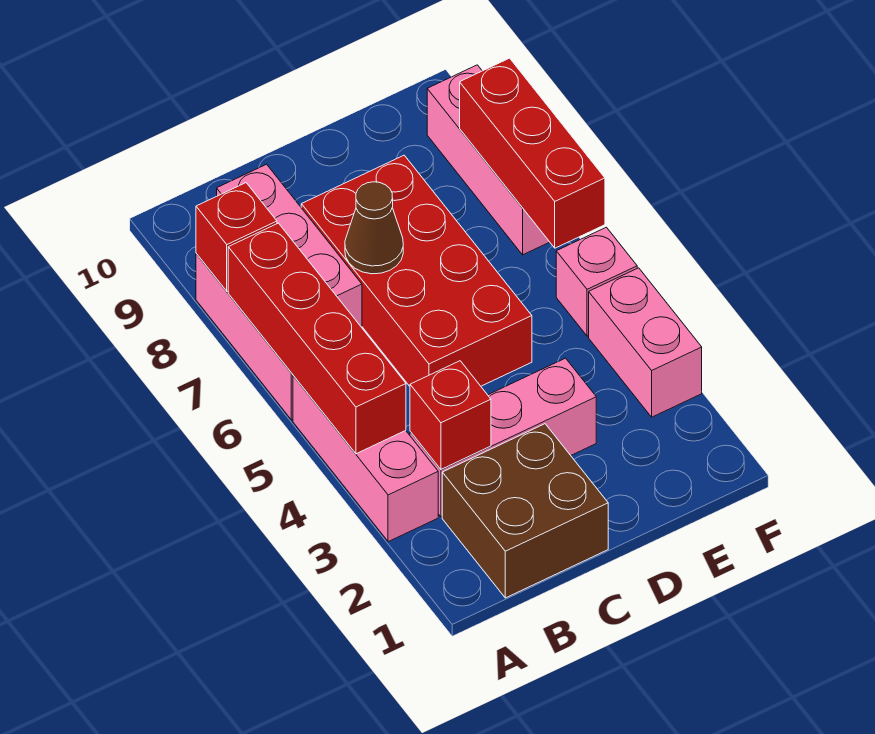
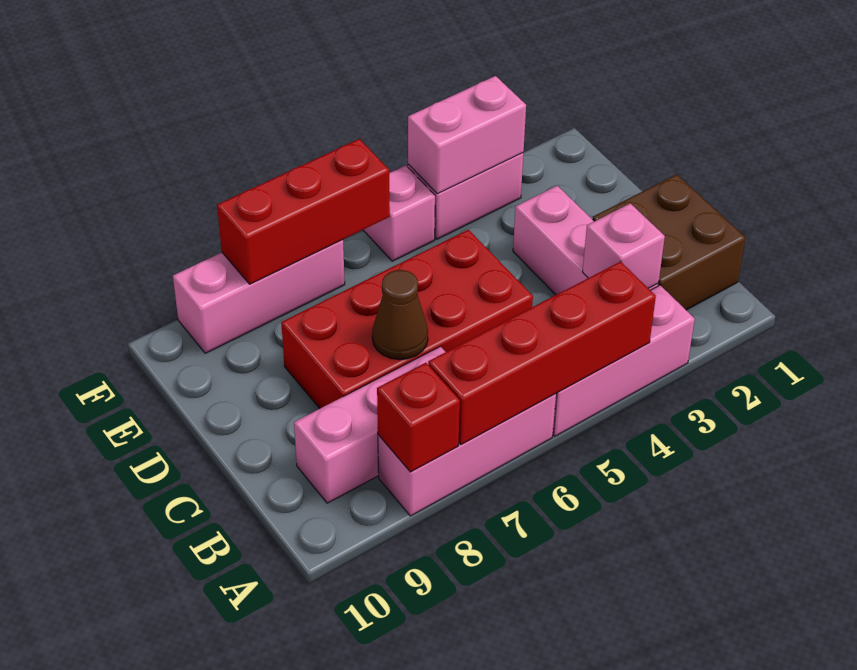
red 1x1 brick [410,361,491,469] -> pink 1x1 brick [583,203,665,288]
none -> pink 1x2 brick [408,76,526,194]

